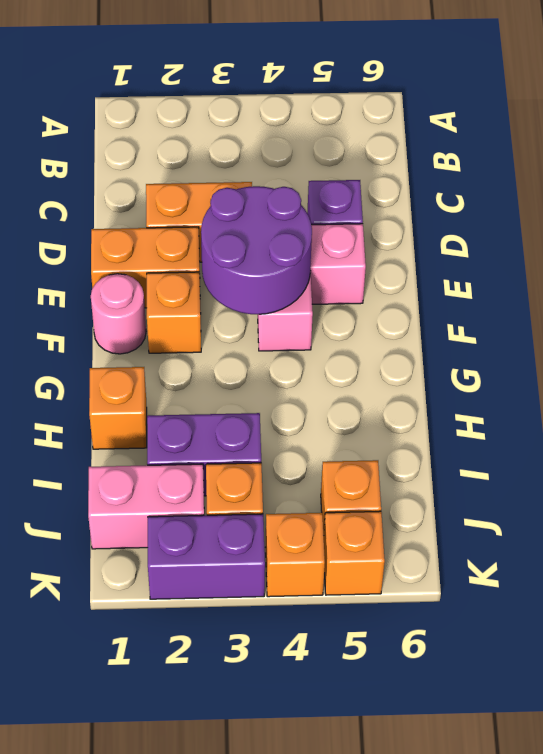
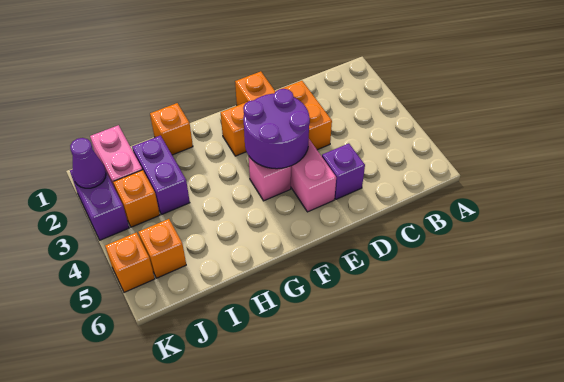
pink 1x1 round brick [91,274,146,354] -> none
none -> purple 1x1 cone [70,138,106,188]
orange 1x1 brick [265,513,325,597] -> none

